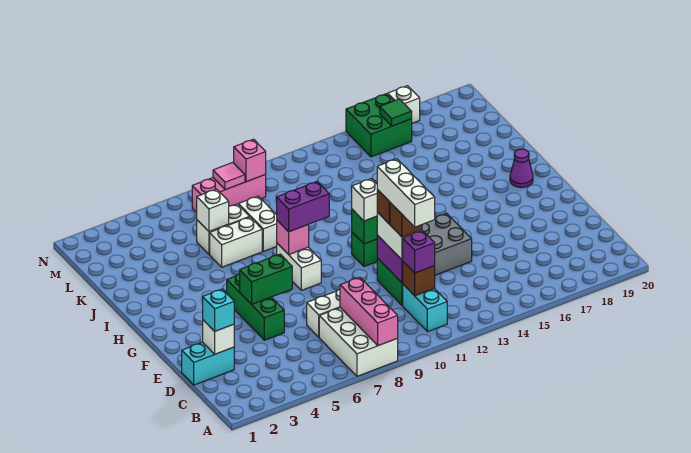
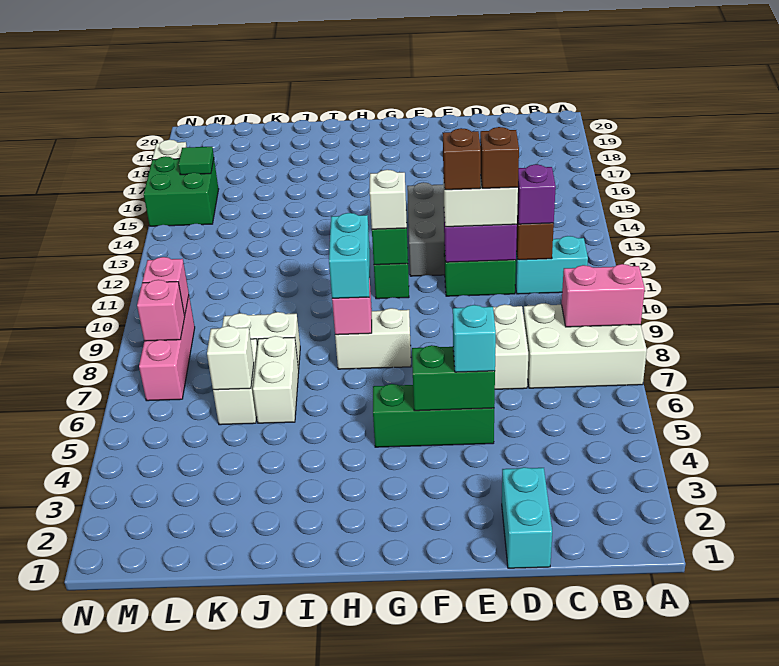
pink 1x3 brick [340,277,398,346] -> pink 1x2 brick [562,264,645,327]
white 1x3 brick [377,159,435,227] -> none
white 1x1 brick [203,320,234,354] -> none
cyan 1x1 brick [203,289,234,331] -> cyan 1x1 brick moved to [453,305,496,372]
green 1x2 brick [240,254,292,304] -> green 1x2 brick turned to [412,345,495,411]
purple 1x2 brick [277,182,329,232] -> cyan 1x2 brick [329,213,370,298]
purple 1x1 cone [510,149,533,188] -> none
pink 1x1 tile [213,163,245,190] -> pink 1x1 brick [137,280,185,341]

